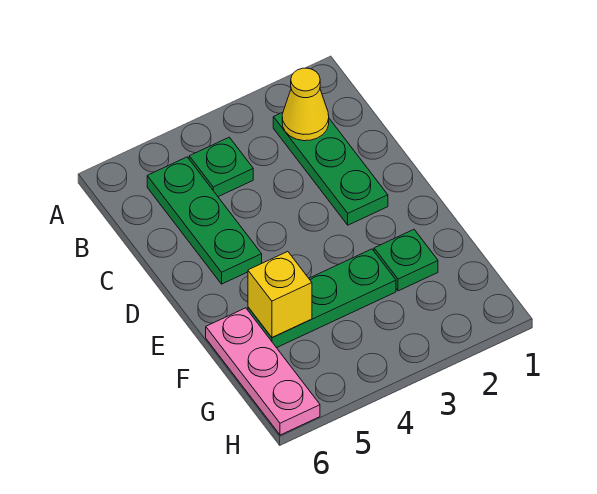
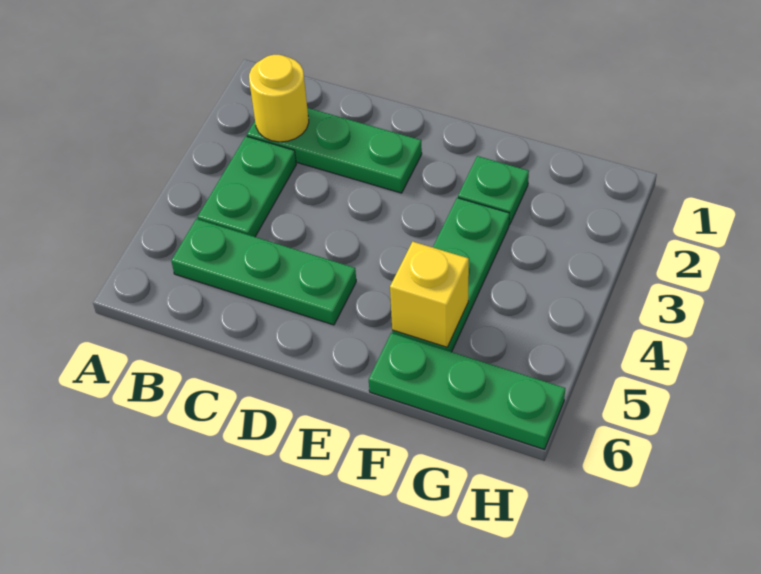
yellow 1x1 cone [282,68,329,141] -> yellow 1x1 round brick [249,55,309,142]
green 1x1 plate [189,137,253,197] -> green 1x2 plate [197,136,296,237]
pink 1x3 plate [206,308,320,435] -> green 1x3 plate [369,333,565,450]

